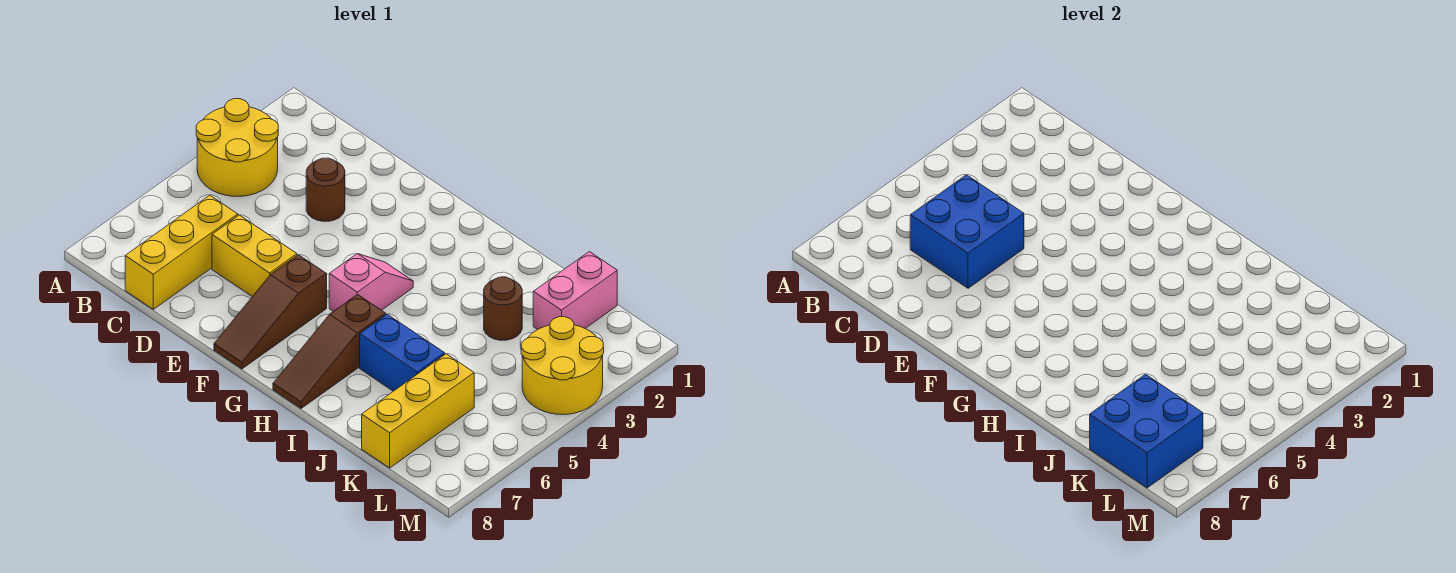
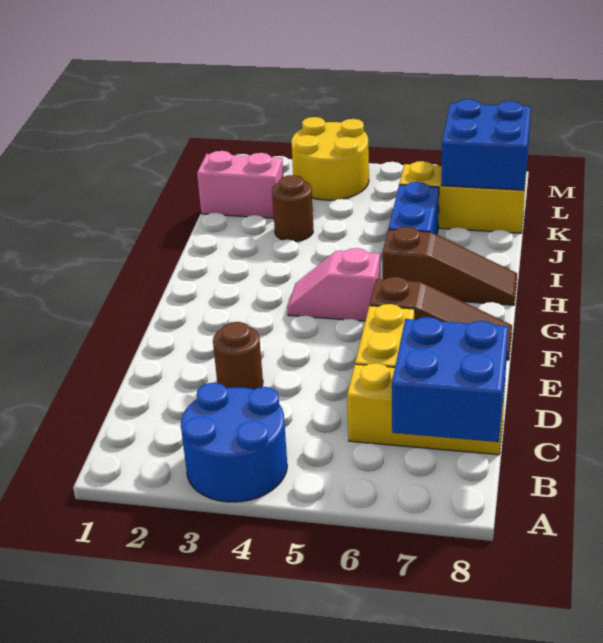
yellow 2x2 round brick [196,99,278,196] -> blue 2x2 round brick [181,383,287,502]
blue 2x2 brick [910,175,1024,288] -> blue 2x2 brick moved to [392,317,508,442]

